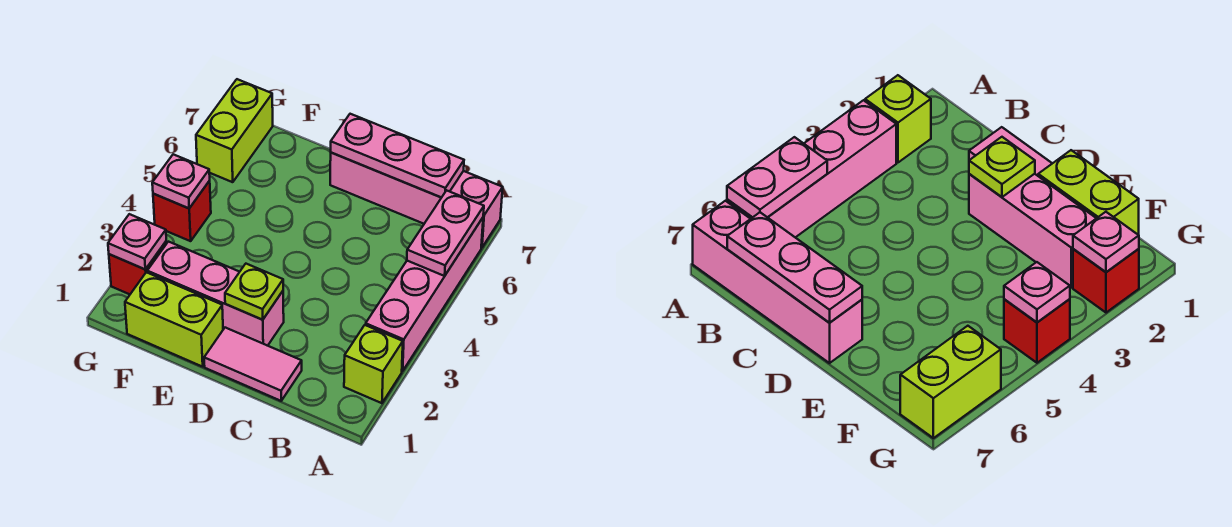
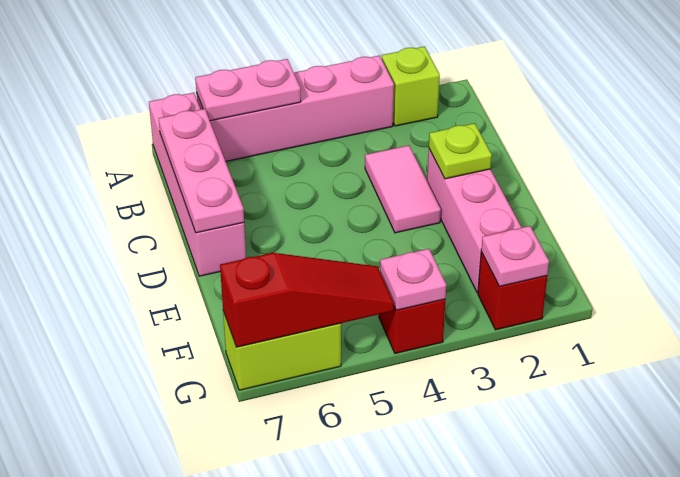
pink 1x2 tile [204,328,302,401] -> pink 1x2 tile moved to [365,145,441,233]
lime 1x2 brick [125,272,223,367] -> none
none -> red 1x3 slope [220,253,394,347]

